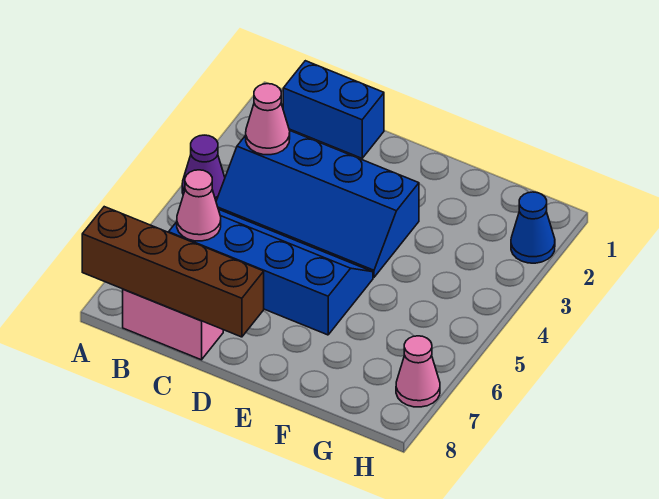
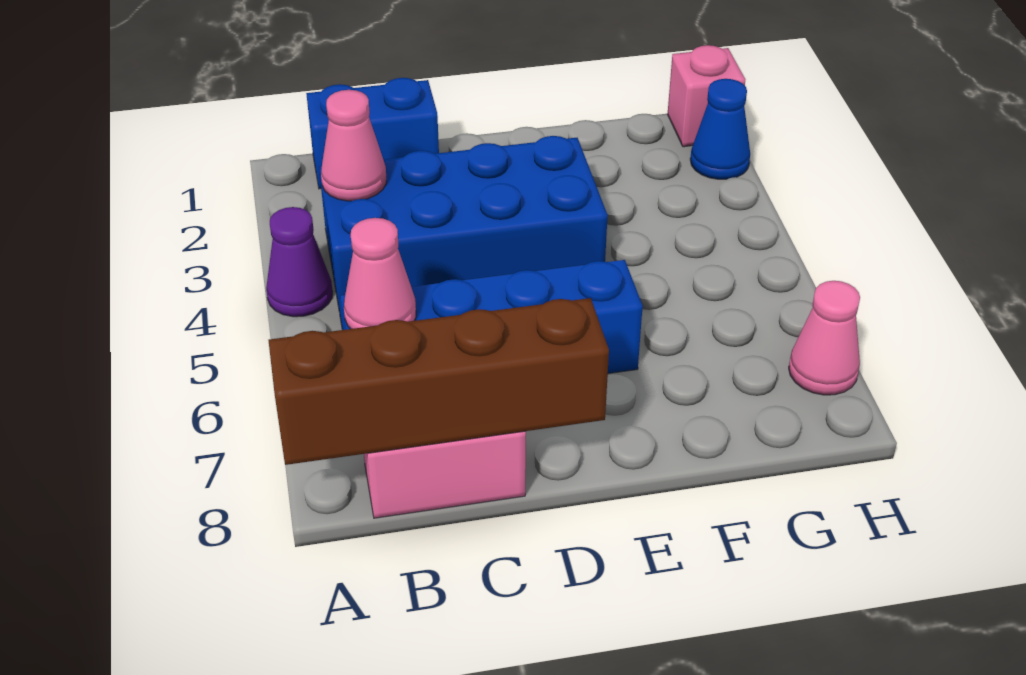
blue 2x4 slope [216,131,419,277] -> blue 2x4 brick [319,136,608,307]
none -> pink 1x1 brick [668,45,746,147]

